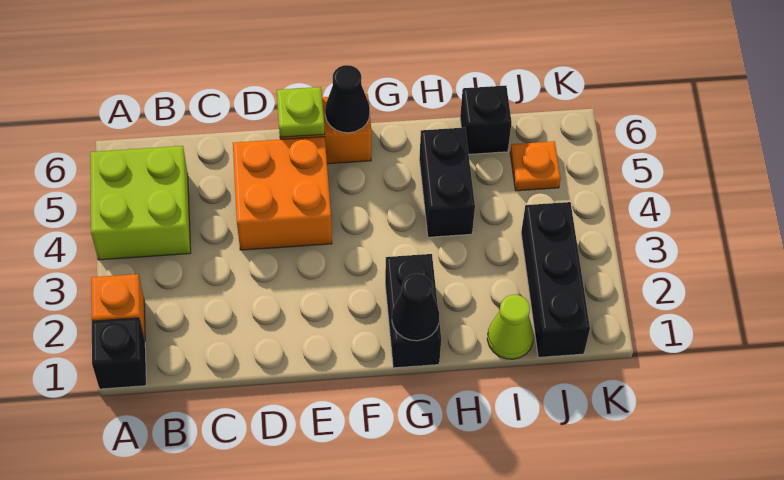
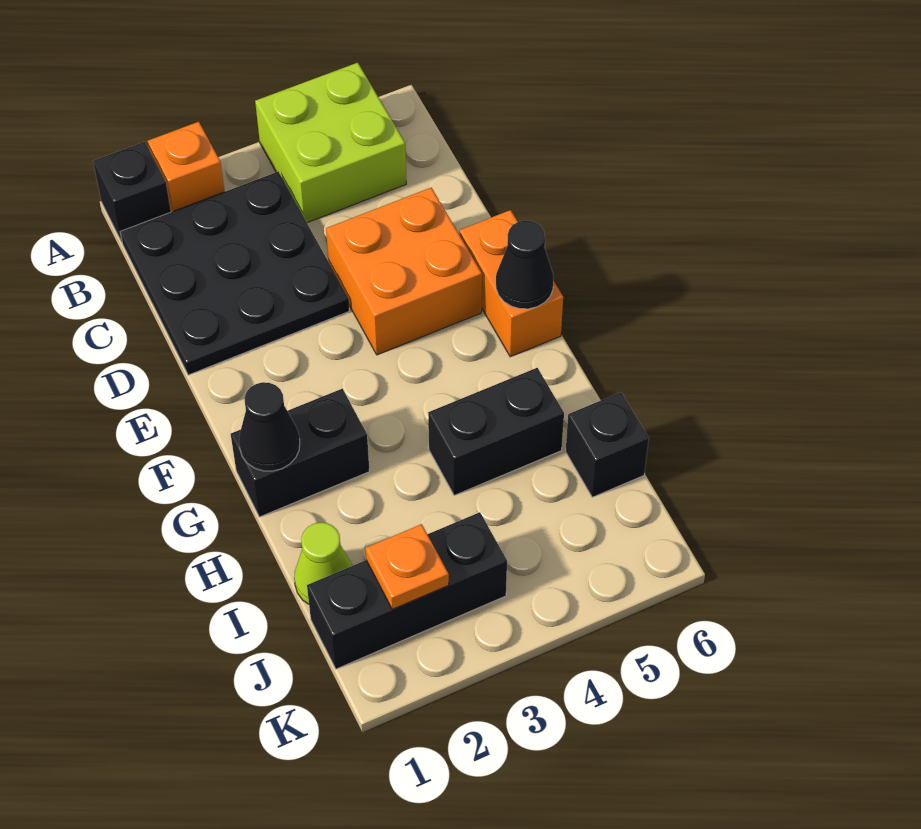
none -> black 3x3 plate [120,172,349,375]
lime 1x1 plate [277,87,325,137] -> none
orange 1x1 plate [510,141,561,191] -> orange 1x1 plate moved to [365,524,449,609]

